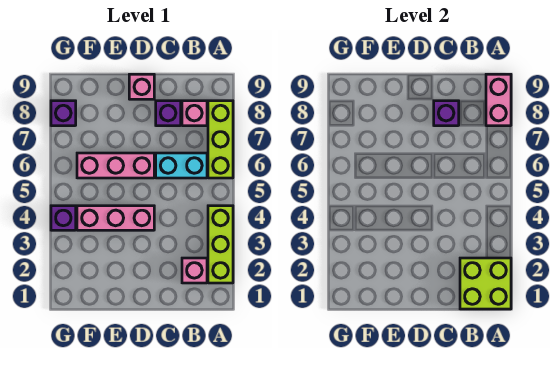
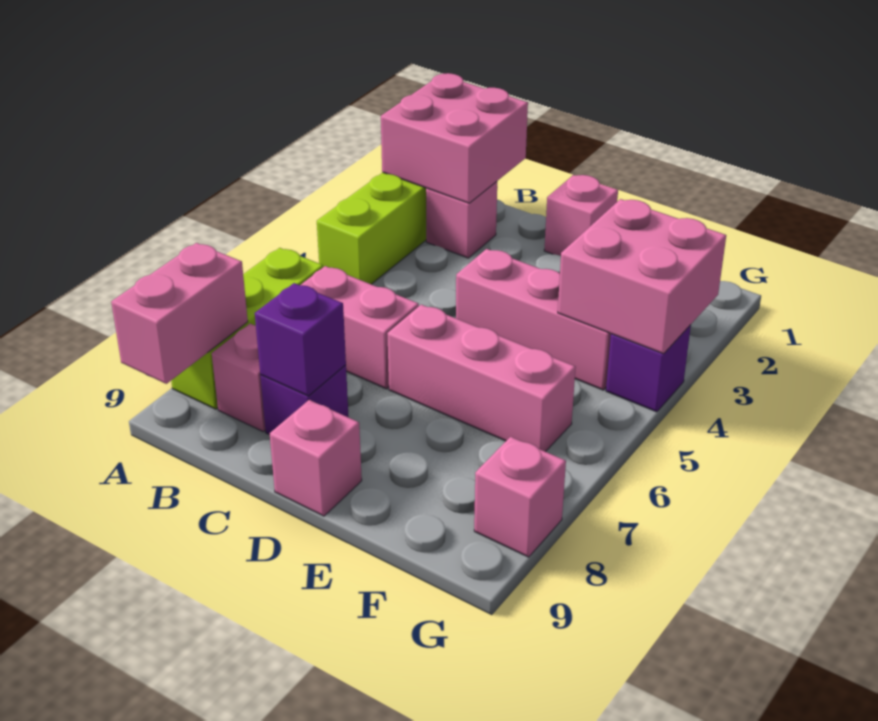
lime 2x2 brick [460,258,511,309] -> pink 2x2 brick [381,73,528,203]
cyan 1x2 brick [156,153,207,178] -> pink 1x2 brick [301,266,419,389]
none -> pink 1x1 brick [544,175,618,256]
none -> pink 2x2 brick [558,199,726,354]
purple 1x1 brick [51,101,76,126] -> pink 1x1 brick [474,437,566,557]

